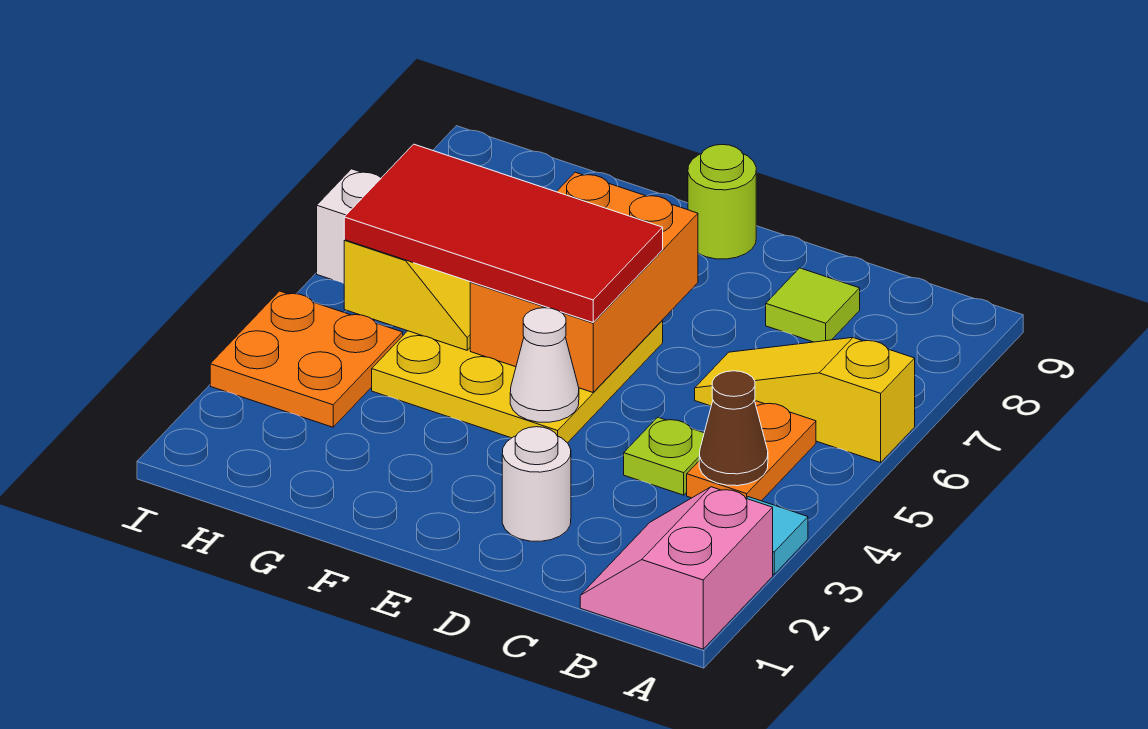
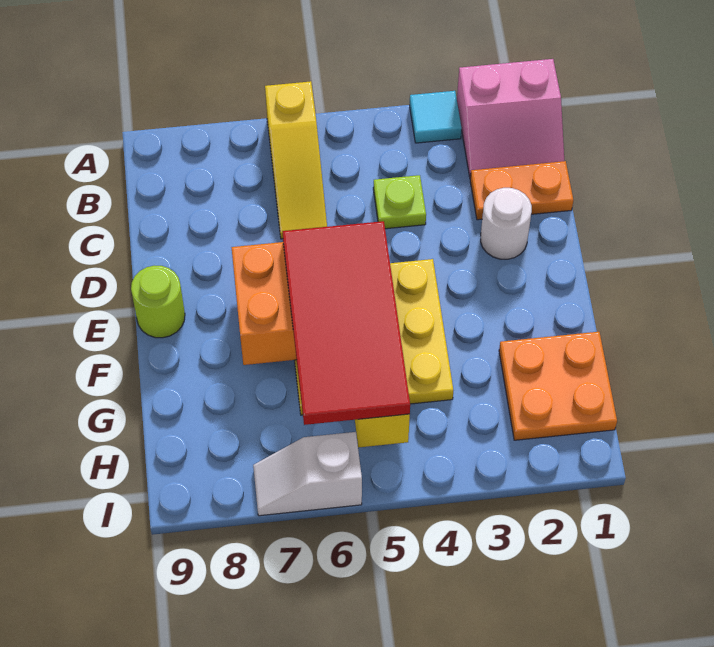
orange 1x2 plate [687,401,816,501] -> orange 1x2 plate moved to [470,161,573,220]
brown 1x1 cone [699,371,768,486] -> none
lime 1x1 tile [766,268,860,342] -> none
white 1x1 cone [510,308,579,422] -> none
orange 2x2 plate [210,291,403,427] -> orange 2x2 plate moved to [499,332,617,440]

